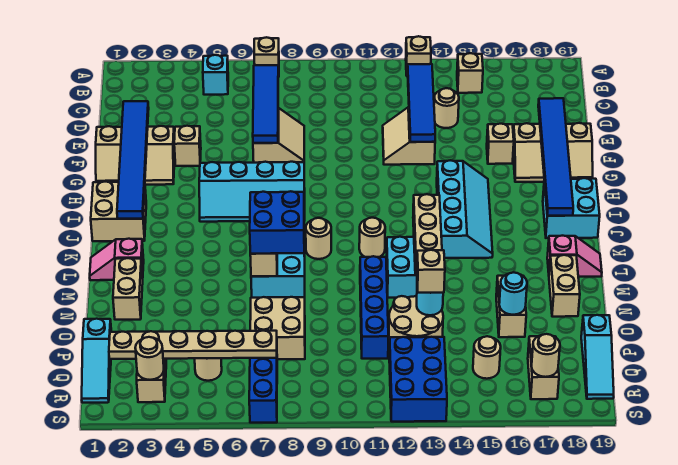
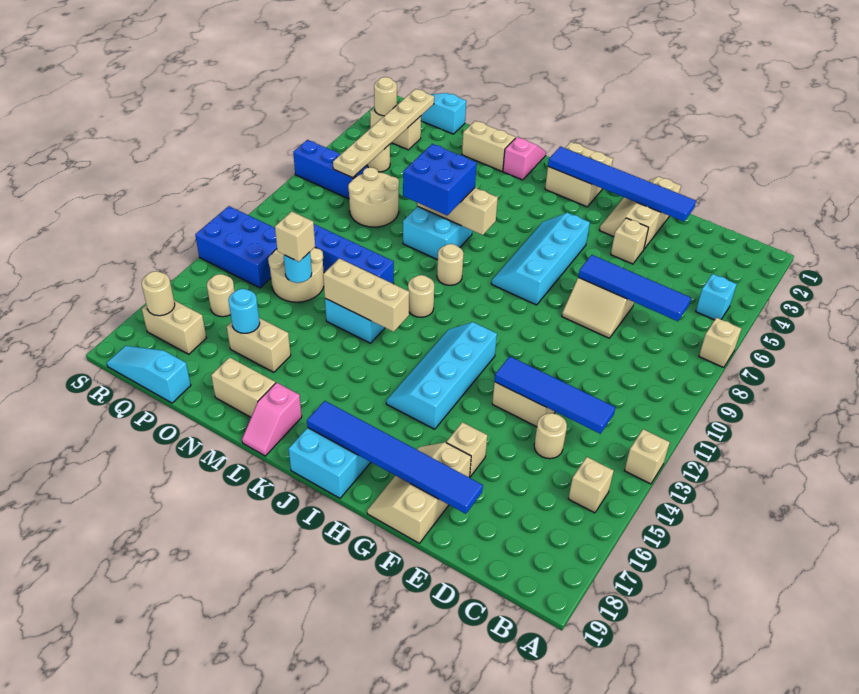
cyan 2x4 slope [437,160,493,258] -> cyan 2x4 slope turned to [386,322,497,429]
tan 2x2 brick [250,297,305,359] -> tan 2x2 round brick [348,167,399,227]

